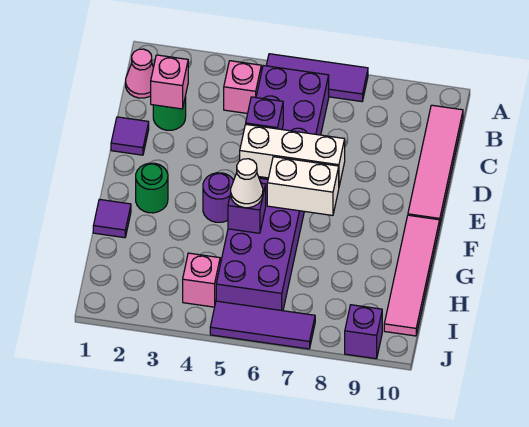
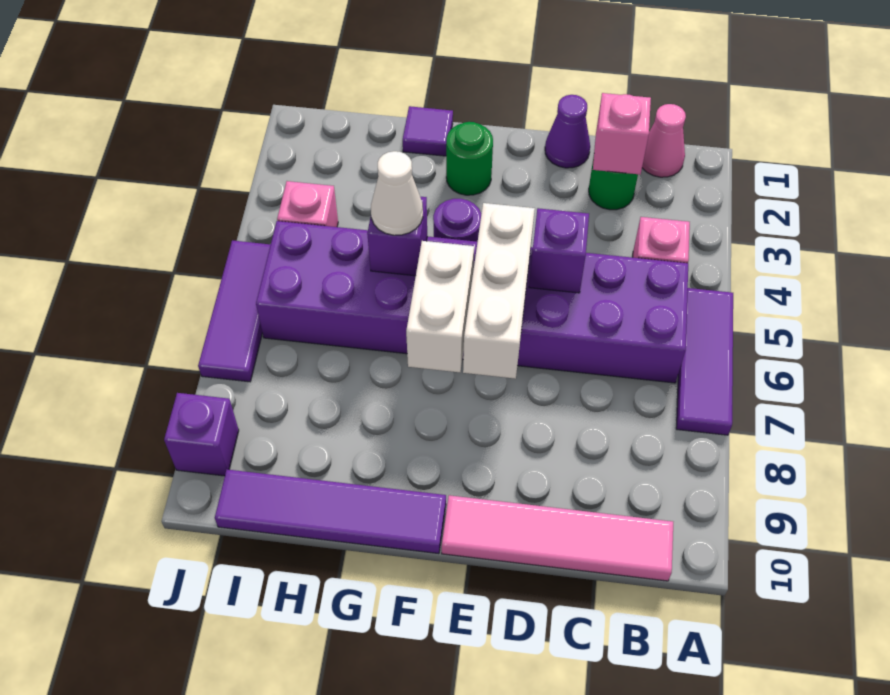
purple 1x1 tile [111,117,149,155] -> purple 1x1 cone [545,95,590,168]
pink 1x4 tile [384,215,440,336] -> purple 1x4 tile [215,470,446,554]

